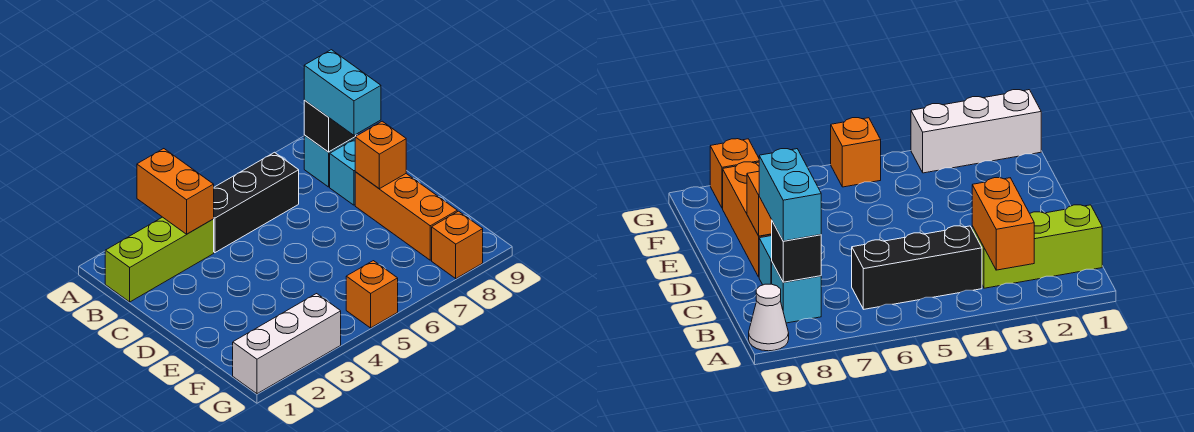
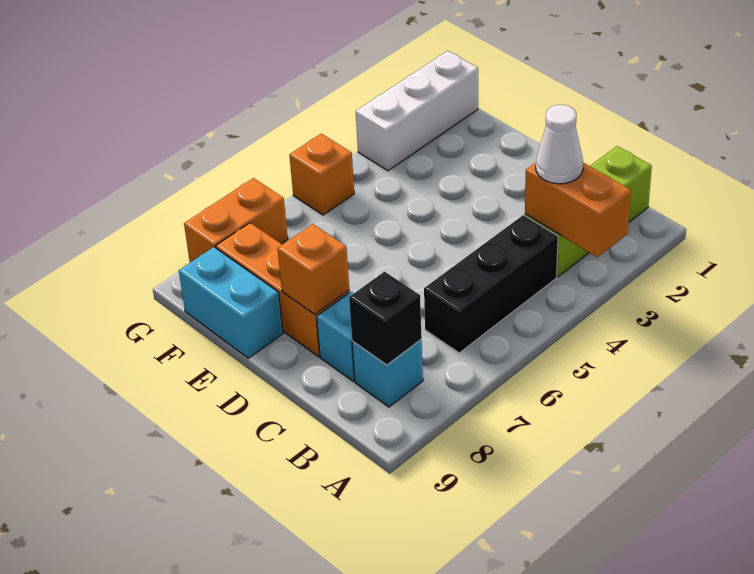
white 1x1 cone [749,284,789,351] -> white 1x1 cone moved to [536,105,583,184]
cyan 1x2 brick [304,50,381,135] -> cyan 1x2 brick moved to [179,247,283,358]
orange 1x1 brick [432,211,483,278] -> orange 1x2 brick [184,178,288,262]

